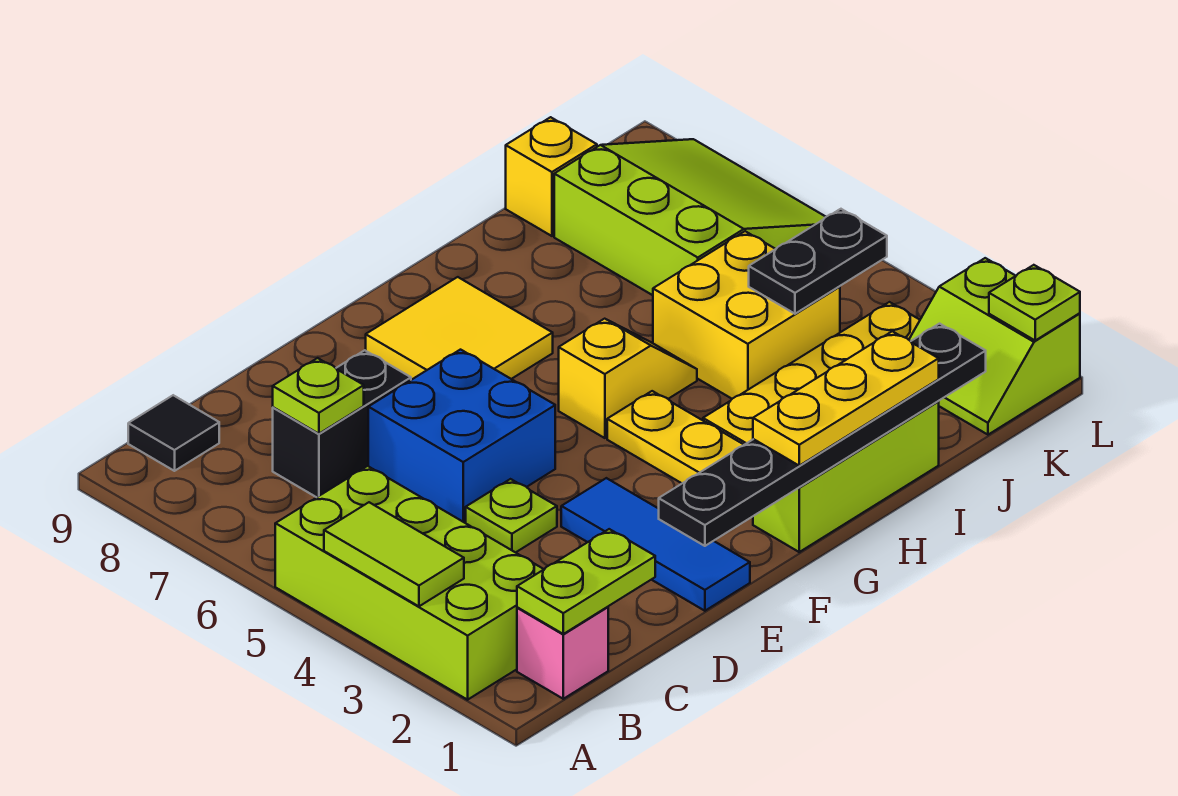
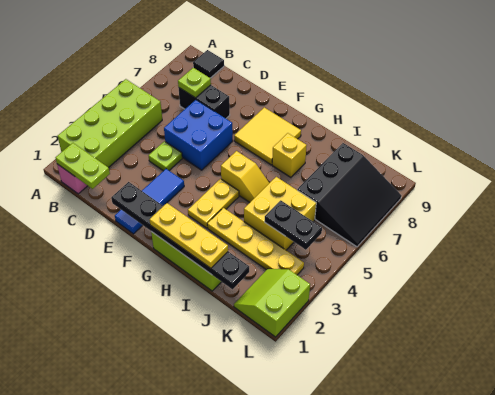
lime 1x2 tile [324,502,464,606] -> none
lime 3x3 slope [554,139,826,295] -> black 3x3 slope [297,143,401,247]
yellow 1x1 brick [506,117,597,236] -> yellow 1x1 brick moved to [272,133,307,177]
lime 1x1 plate [989,265,1080,340] -> none

